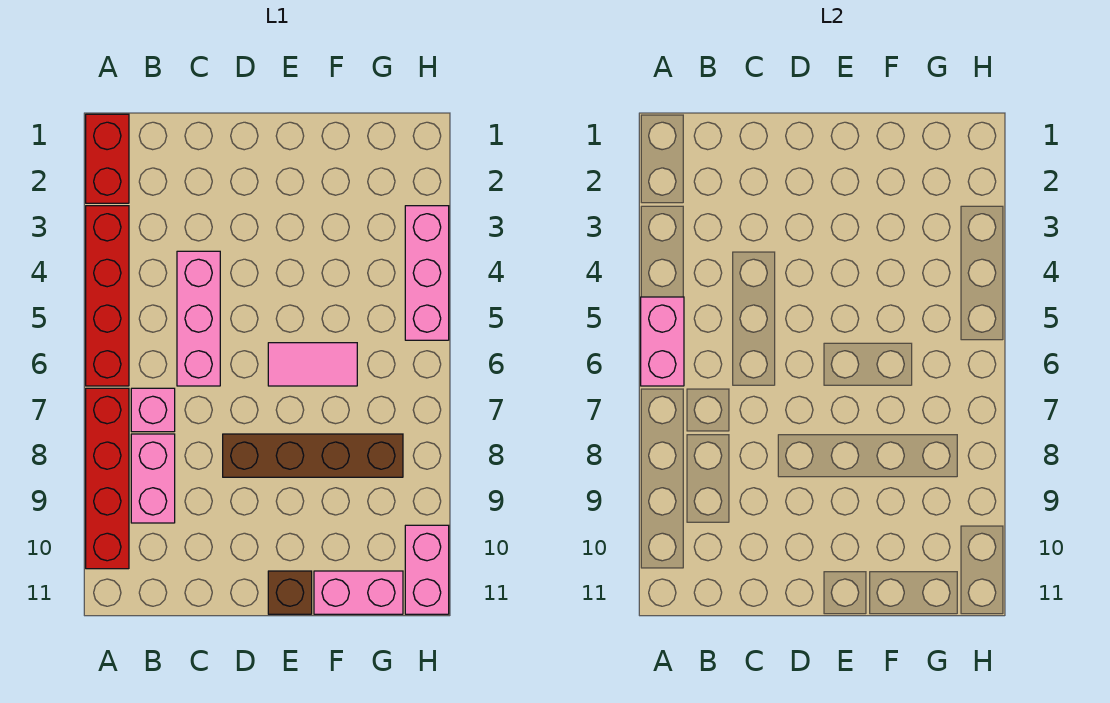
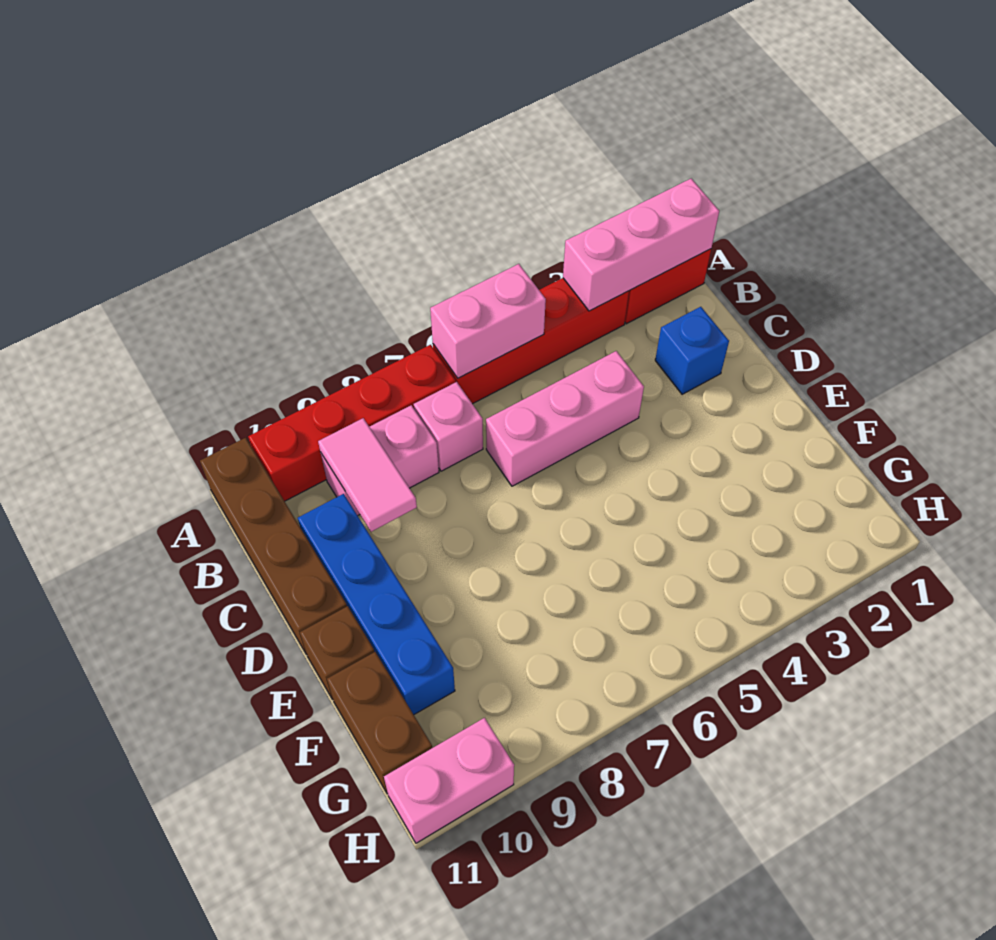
none -> blue 1x1 brick [655,307,729,394]
none -> blue 1x4 brick [298,494,455,715]
brown 1x4 brick [223,434,403,477] -> brown 1x4 brick moved to [200,438,347,654]
pink 1x2 tile [268,343,357,386] -> pink 1x2 tile moved to [318,418,417,532]
pink 1x2 brick [314,571,403,614] -> brown 1x2 brick [327,652,432,794]
pink 1x3 brick [405,206,449,340] -> pink 1x3 brick moved to [563,179,719,311]

